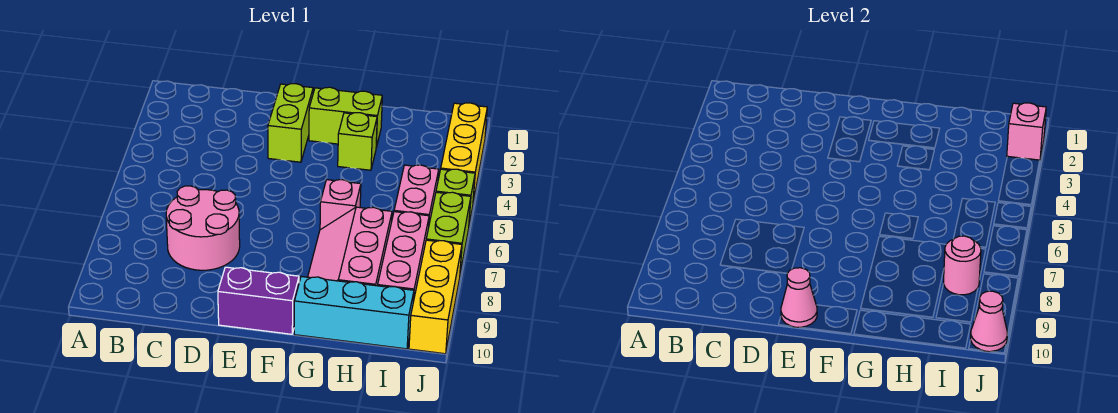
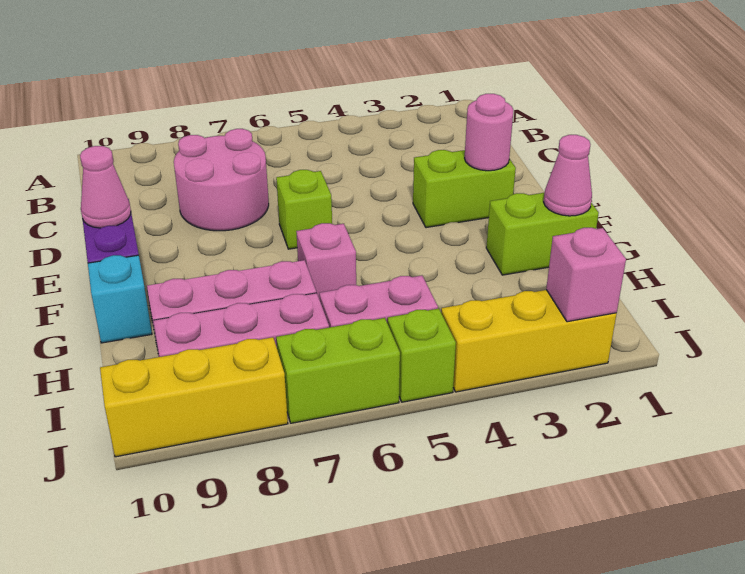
lime 1x2 brick [309,87,382,147] -> lime 1x2 brick turned to [486,193,599,275]
lime 1x1 brick [338,113,377,170] -> lime 1x1 brick moved to [276,170,332,249]
cyan 1x3 brick [294,277,414,349] -> cyan 1x1 brick [88,255,152,343]
pink 1x1 round brick [944,236,981,295] -> pink 1x1 round brick moved to [465,94,513,171]
pink 1x1 cone [971,291,1007,352] -> pink 1x1 cone moved to [544,135,592,216]

